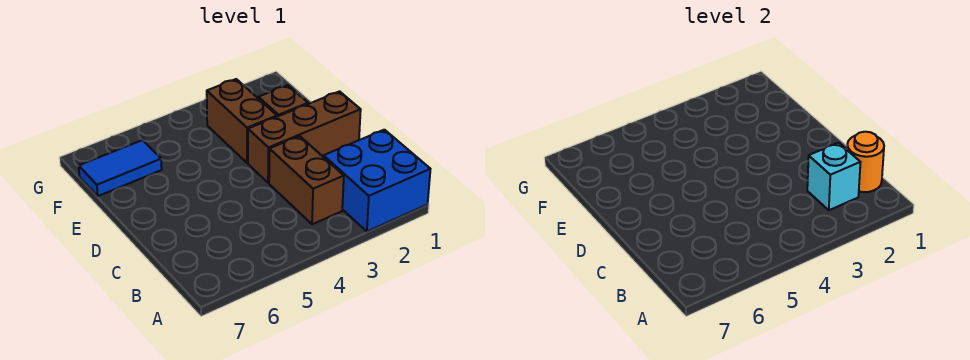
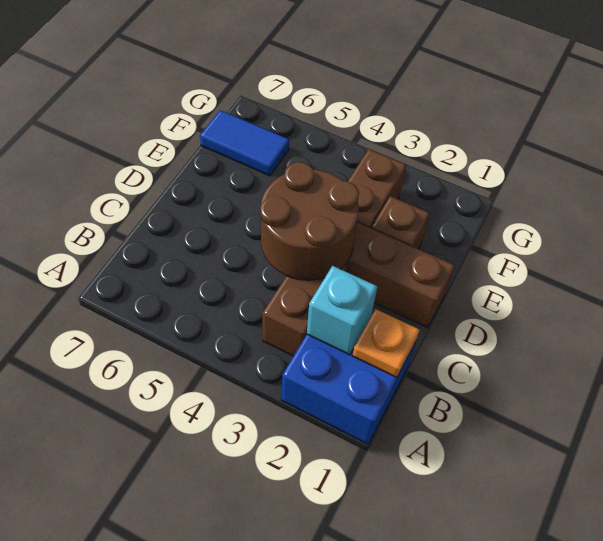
orange 1x1 round brick [847,132,884,192] -> orange 1x1 plate [352,309,420,377]
none -> brown 2x2 round brick [260,162,359,280]

